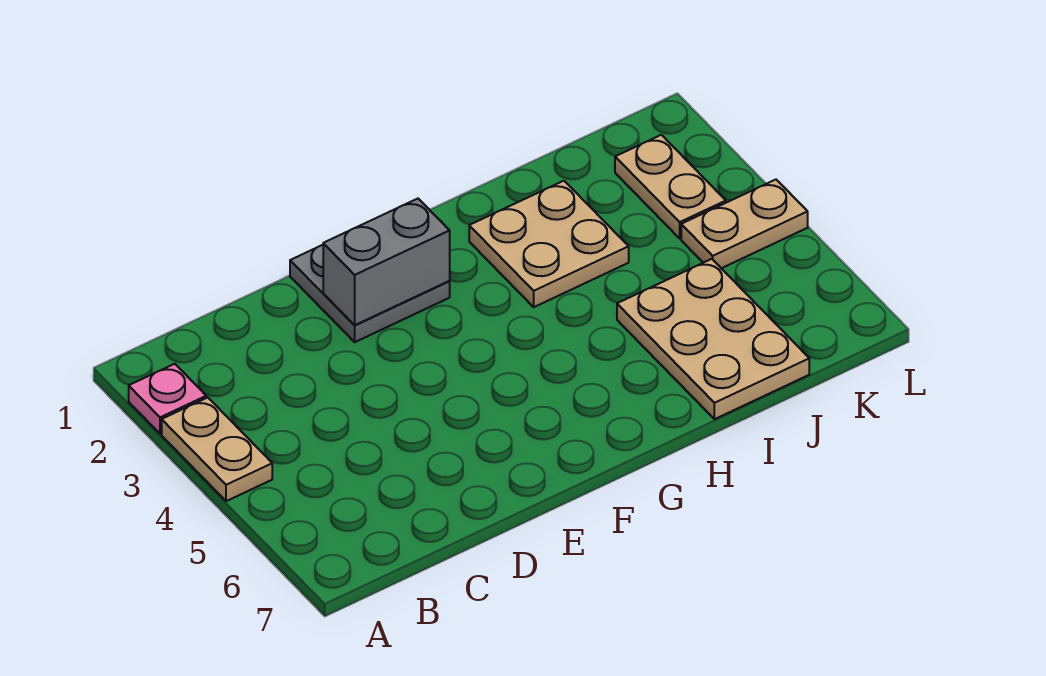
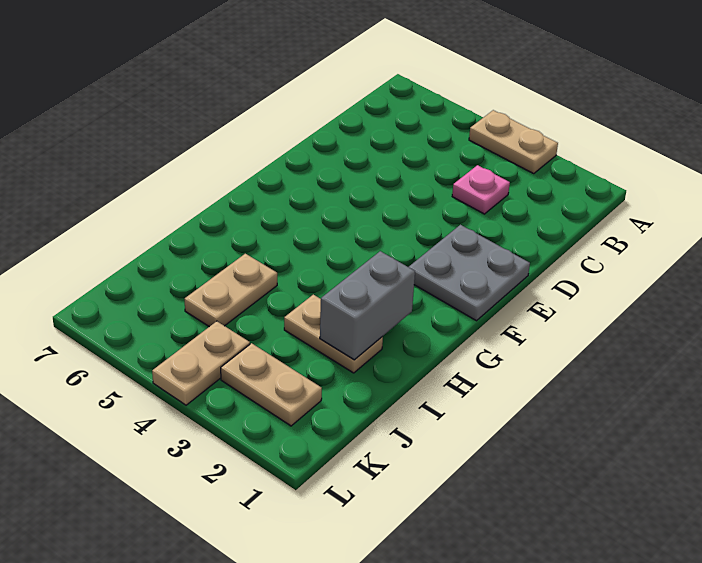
pink 1x1 plate [129,364,206,434] -> pink 1x1 plate moved to [452,165,510,214]
grey 1x2 brick [323,199,450,325] -> grey 1x2 brick moved to [320,251,415,360]
tan 2x2 plate [469,181,629,307] -> tan 1x2 plate [284,295,383,373]
tan 2x3 plate [617,259,809,419] -> tan 1x2 plate [184,254,277,327]

